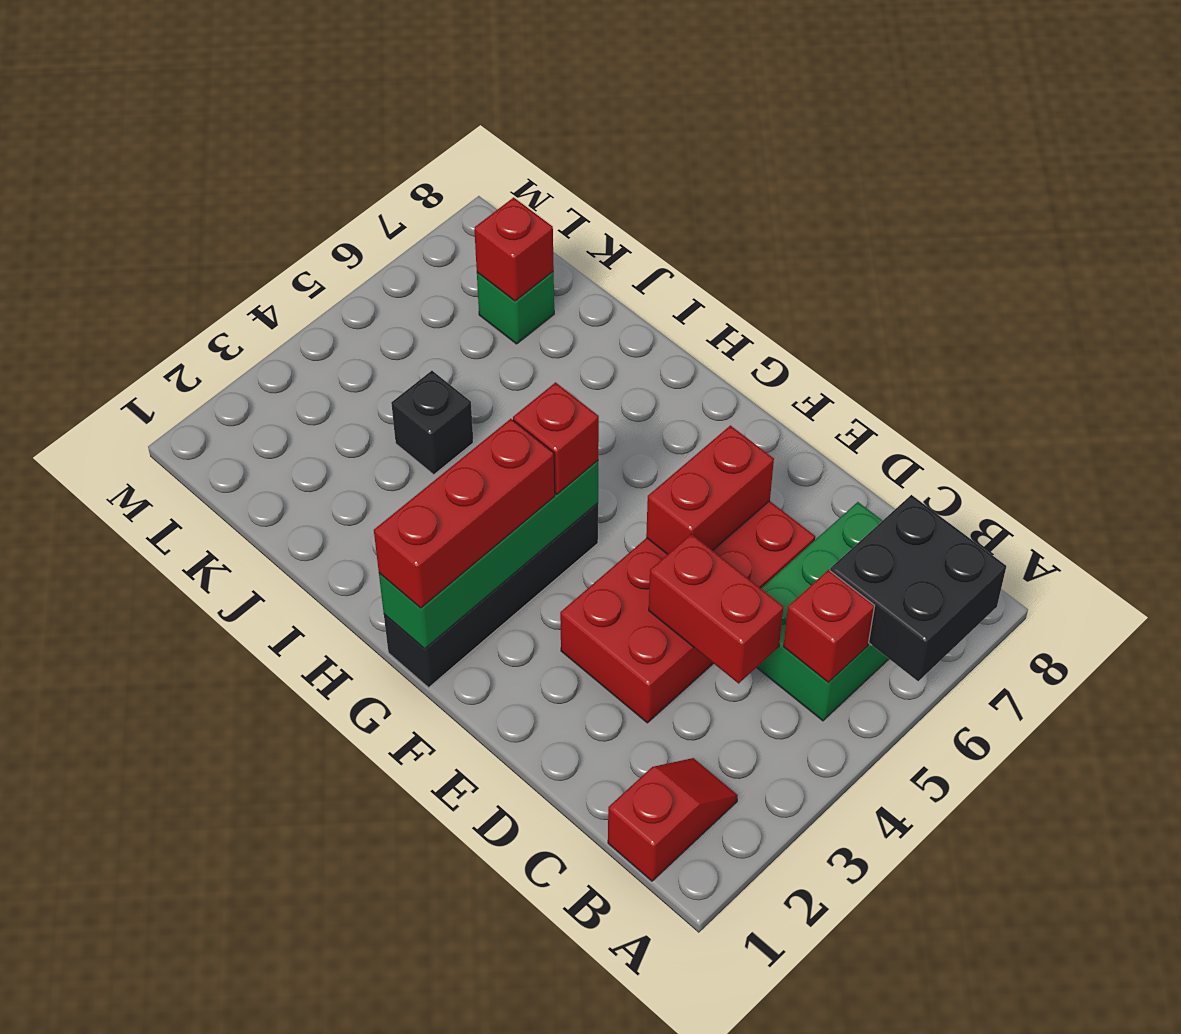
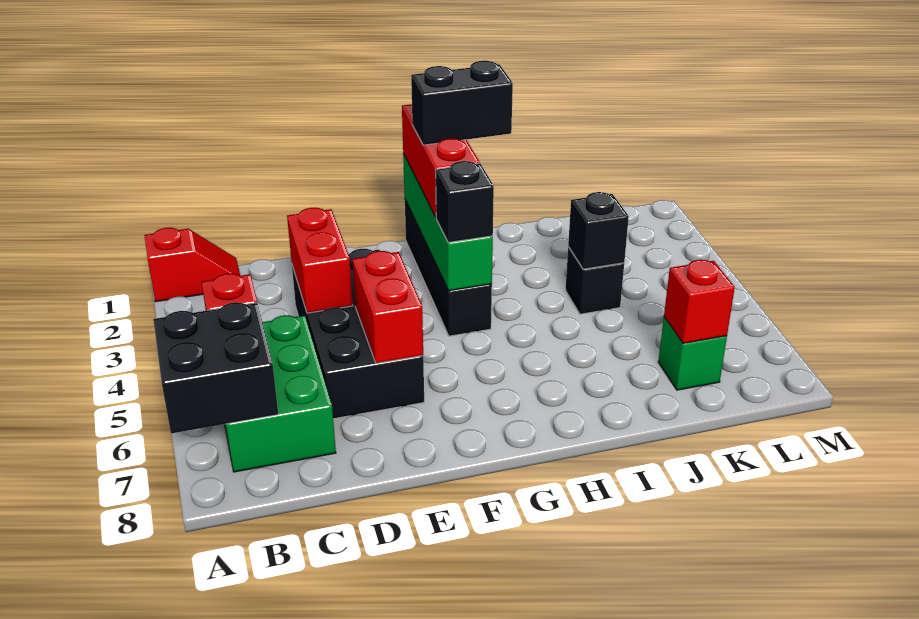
red 1x2 slope [608,758,738,881] -> red 1x2 slope turned to [145,228,240,302]
red 1x2 brick [649,534,783,683] -> red 1x2 brick turned to [287,208,353,313]
red 2x4 brick [560,501,815,723] -> black 2x4 brick [292,249,424,419]
none -> black 1x2 brick [411,61,513,145]
red 1x1 brick [513,382,599,494] -> black 1x1 brick [436,161,494,243]
none -> black 1x1 brick [568,192,629,269]

